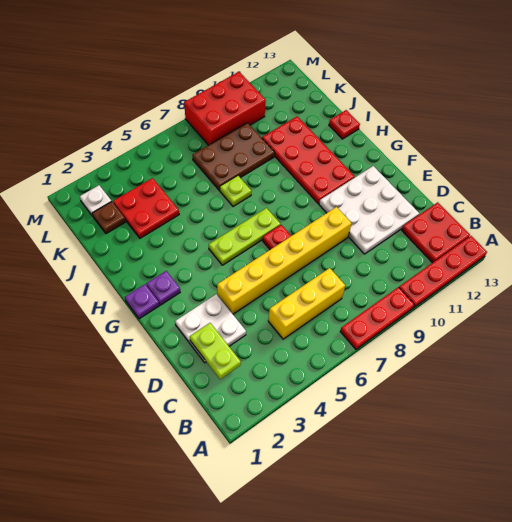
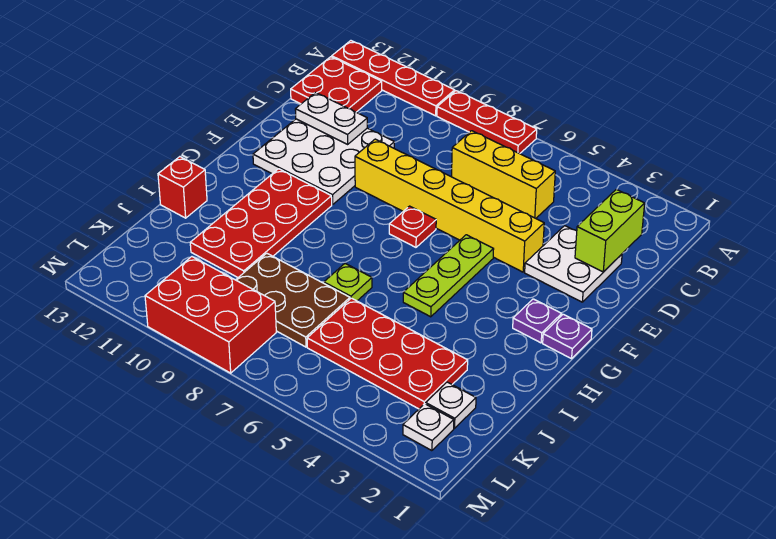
lime 1x2 plate [190,323,241,379] -> lime 1x2 brick [575,189,645,272]
none -> white 1x2 plate [295,93,367,144]
lime 1x3 plate [209,208,281,265] -> lime 1x3 plate turned to [403,235,494,317]
red 1x1 plate [329,110,360,139] -> red 1x1 brick [158,157,207,218]
red 2x2 plate [113,178,179,238] -> red 2x4 plate [307,298,468,409]
brown 1x1 plate [93,202,125,234] -> white 1x1 plate [426,382,476,428]

